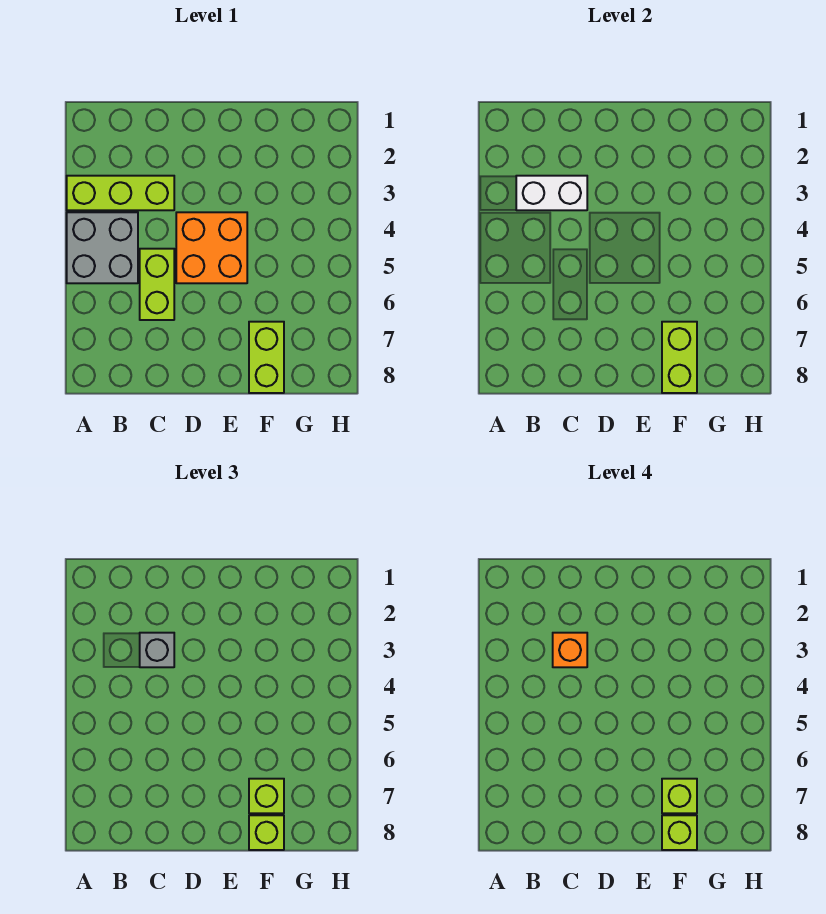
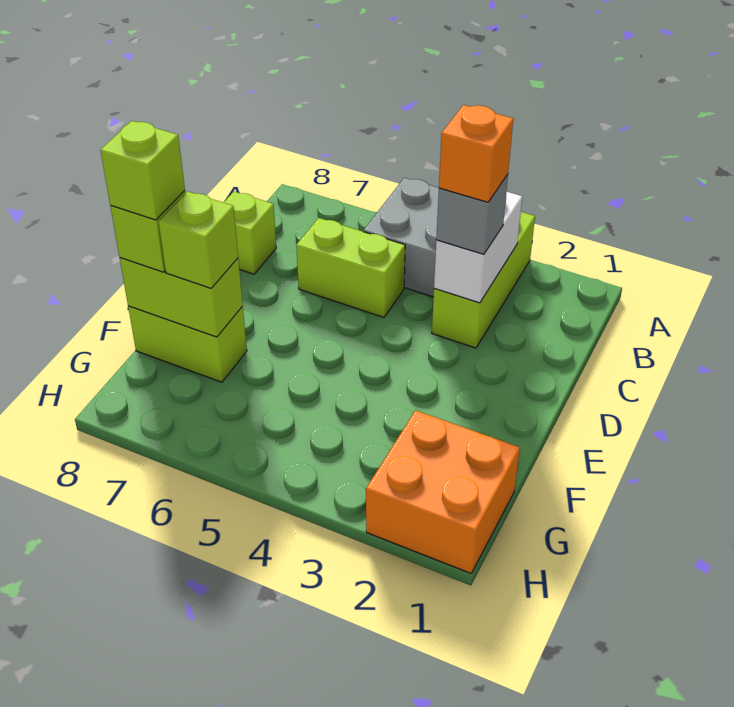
orange 2x2 brick [176,212,247,283] -> orange 2x2 brick moved to [366,410,520,573]
lime 1x1 brick [662,779,697,813] -> lime 1x1 brick moved to [223,192,276,274]

